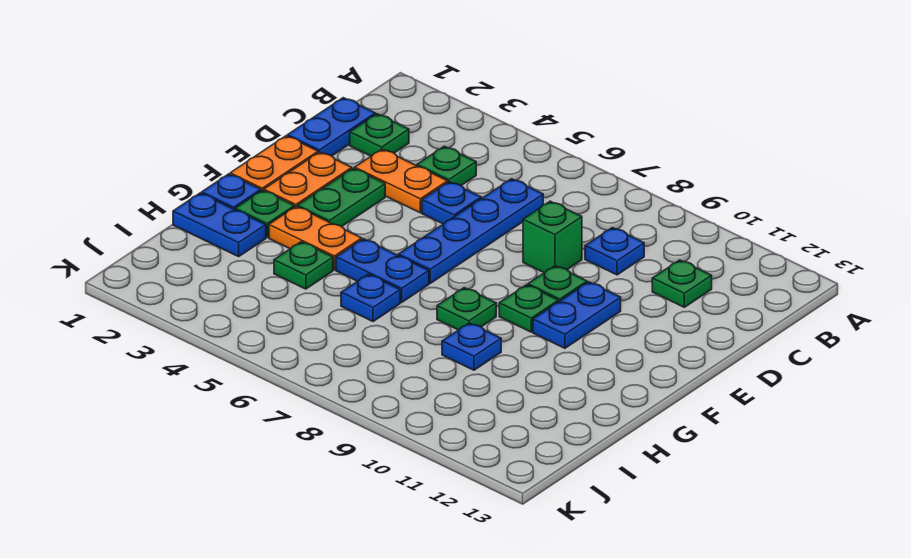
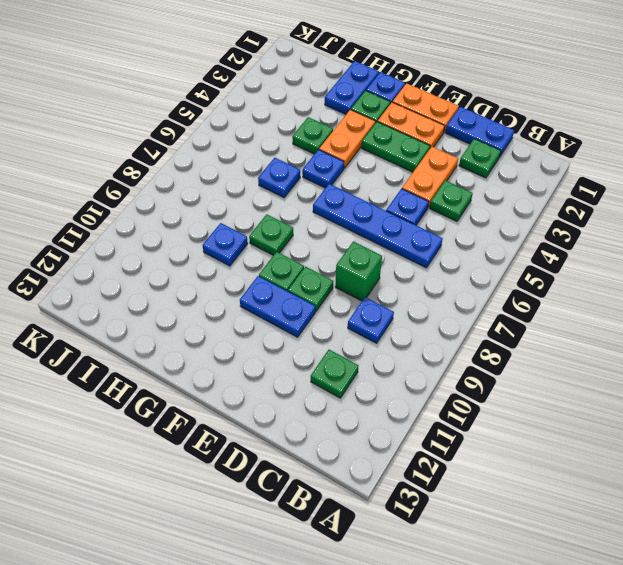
blue 1x2 plate [336,239,429,302] -> blue 1x1 plate [302,150,344,188]

